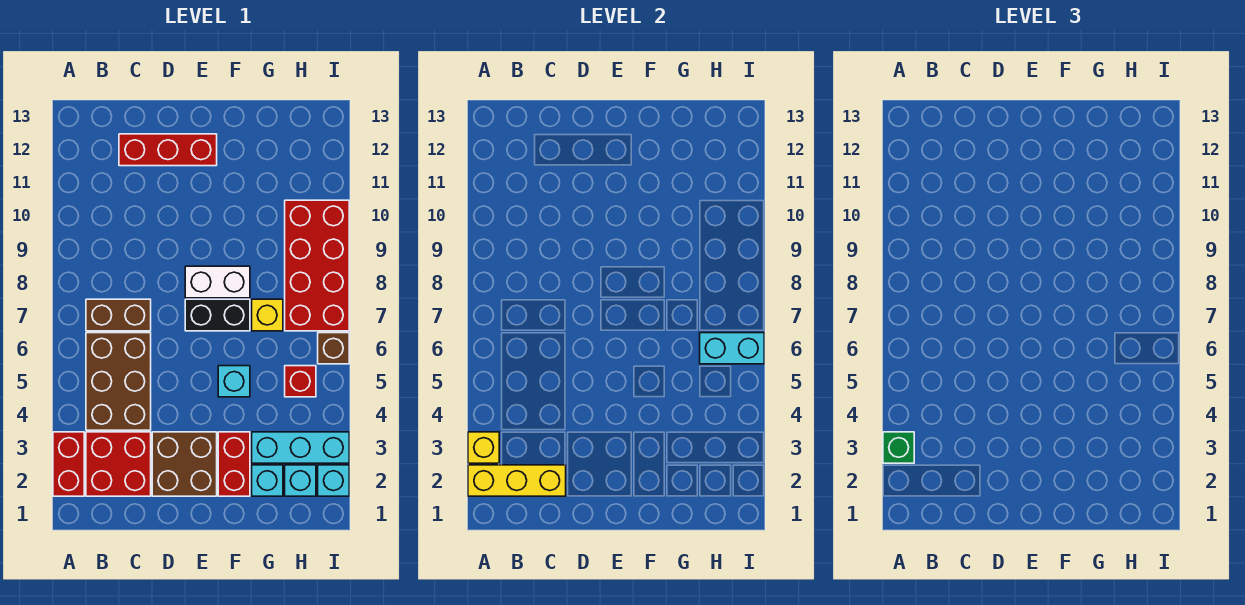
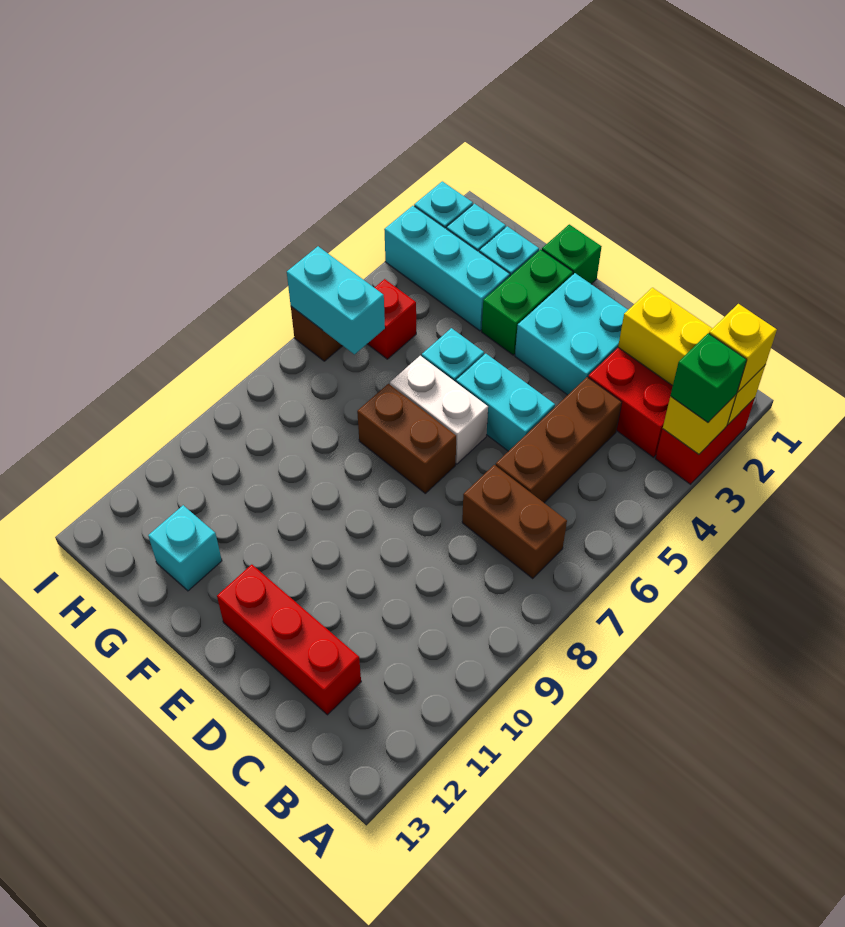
brown 2x3 brick [86,333,151,430] -> brown 1x3 brick [496,377,622,503]
brown 2x2 brick [152,432,217,496] -> cyan 2x2 brick [515,273,628,395]
none -> cyan 1x2 brick [456,354,555,451]
black 1x2 brick [185,299,250,331] -> brown 1x2 brick [357,384,456,493]
white 1x2 brick [185,266,250,298] -> white 1x2 brick moved to [390,356,488,464]
none -> green 1x1 brick [542,224,602,284]
red 1x2 brick [218,432,250,496] -> green 1x2 brick [482,250,573,355]
yellow 1x1 brick [252,299,283,331] -> yellow 1x1 brick moved to [709,304,777,392]
none -> cyan 1x1 brick [148,505,222,591]
red 2x4 brick [285,200,349,331] -> none

